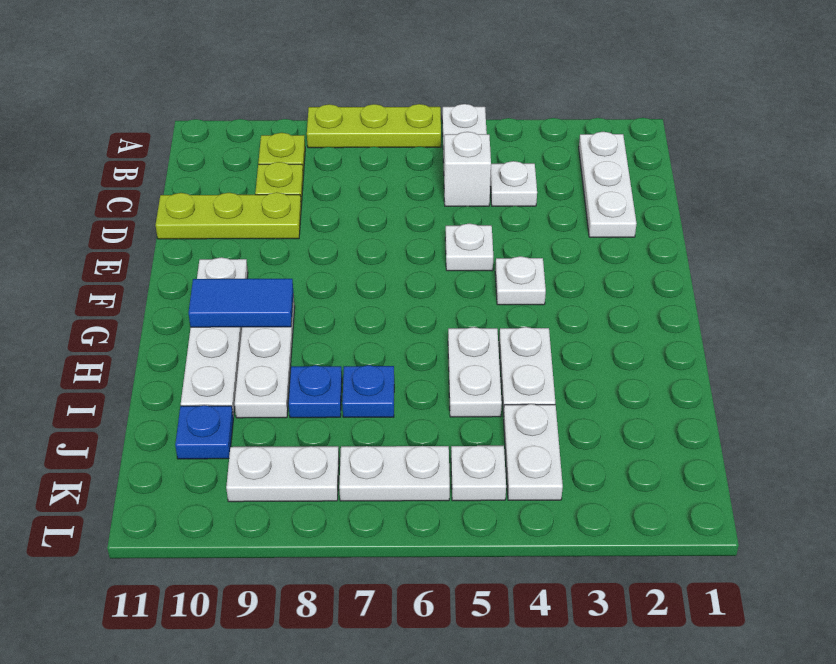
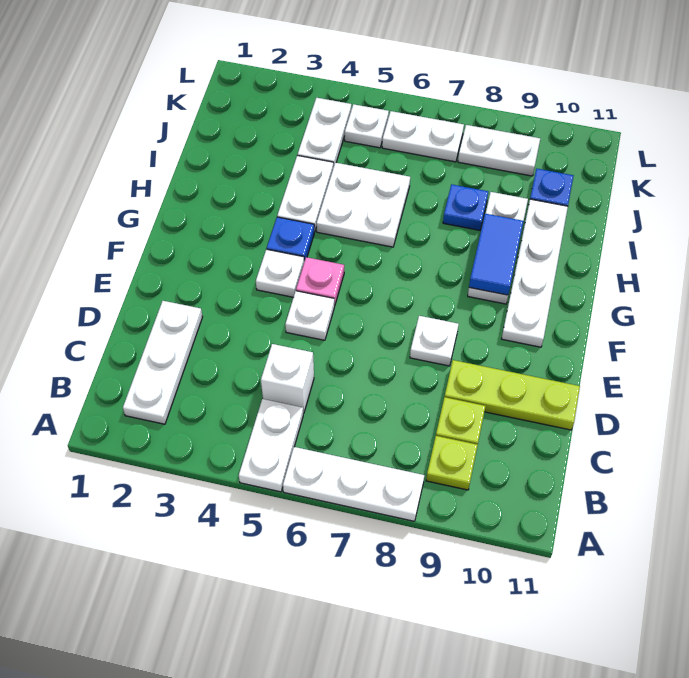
lime 1x3 plate [307,104,441,148] -> white 1x3 plate [283,447,424,521]
white 1x1 plate [490,161,537,206] -> white 1x1 plate moved to [410,316,459,366]
none -> pink 1x1 plate [296,257,344,306]
blue 1x2 tile [189,279,293,327] -> blue 1x2 tile turned to [469,213,523,295]
white 1x2 plate [448,327,502,417] -> white 2x2 plate [317,163,410,247]
blue 1x1 plate [342,365,394,417] -> blue 1x1 plate moved to [267,217,314,262]

